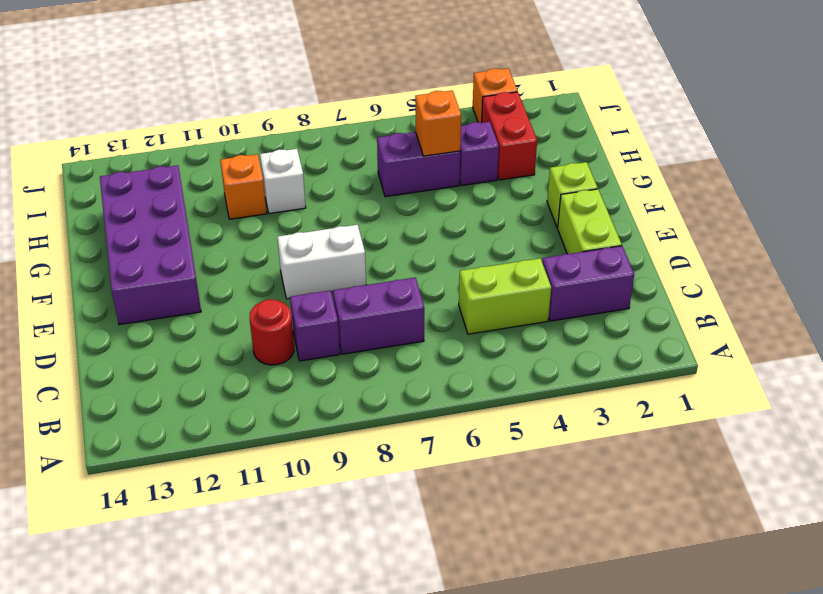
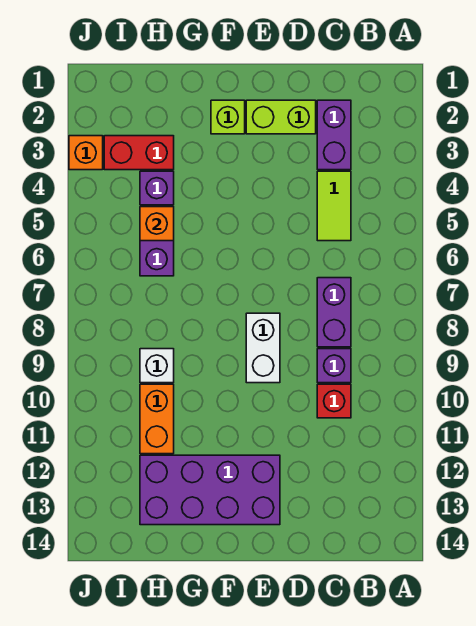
lime 1x2 brick [459,258,551,334] -> lime 1x2 tile [317,171,351,241]
red 1x1 round brick [249,299,294,365] -> red 1x1 brick [317,384,351,418]
orange 1x1 brick [220,154,267,219] -> orange 1x2 brick [140,384,174,454]

